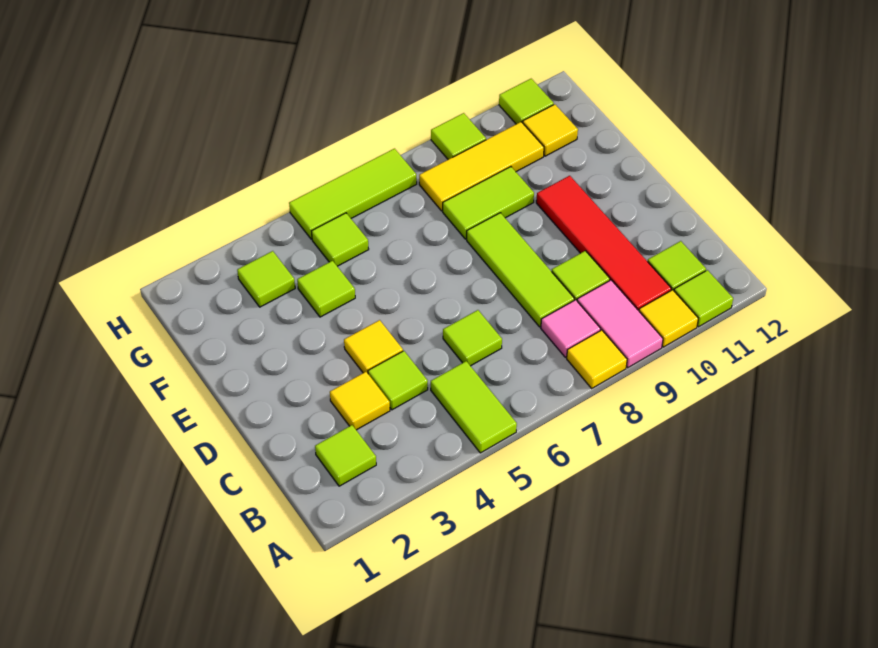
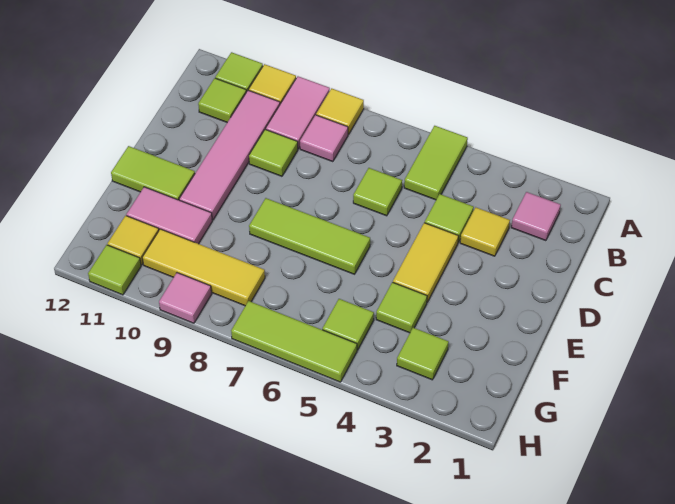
lime 1x1 tile [315,425,376,486] -> pink 1x1 tile [511,192,561,241]
red 1x4 tile [536,176,671,311] -> pink 1x4 tile [179,90,280,220]
lime 1x3 tile [467,213,574,327] -> lime 1x3 tile turned to [249,198,370,274]
yellow 1x1 tile [344,320,403,373] -> yellow 1x2 tile [393,223,458,302]
lime 1x2 tile [443,167,534,239] -> lime 1x2 tile moved to [111,146,195,200]
none -> pink 1x2 tile [126,187,212,244]
lime 1x1 tile [431,113,486,159] -> pink 1x1 tile [159,273,211,323]

